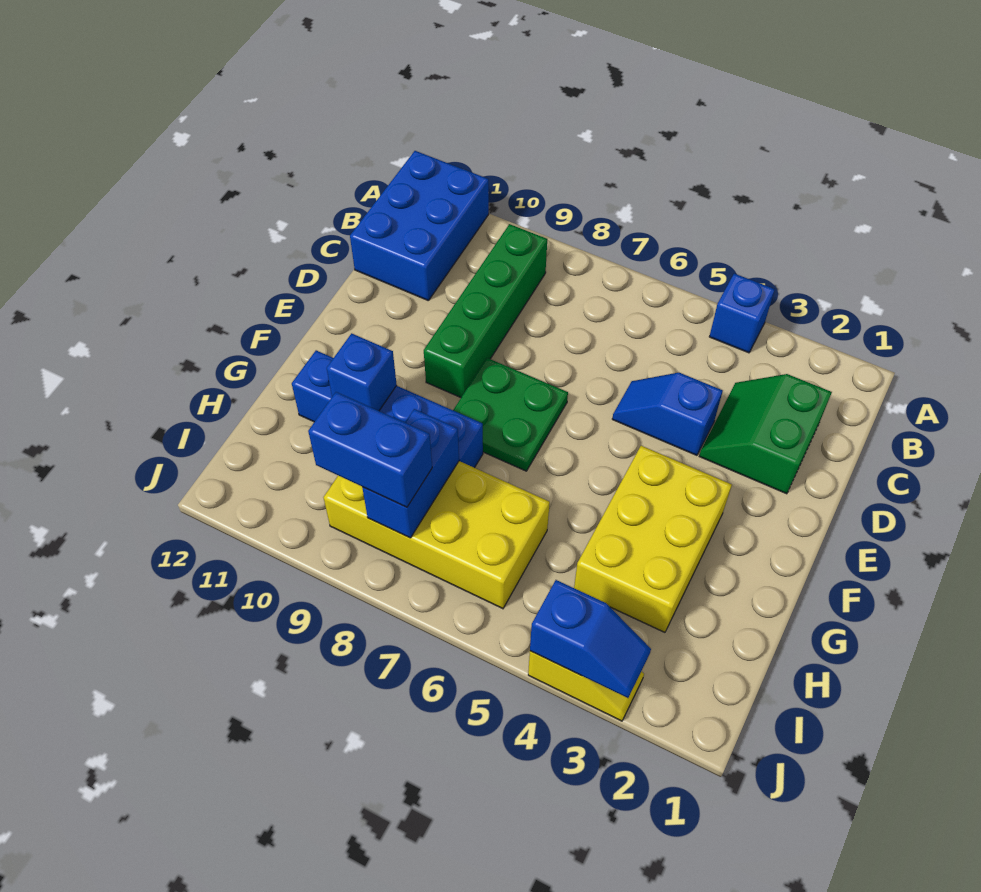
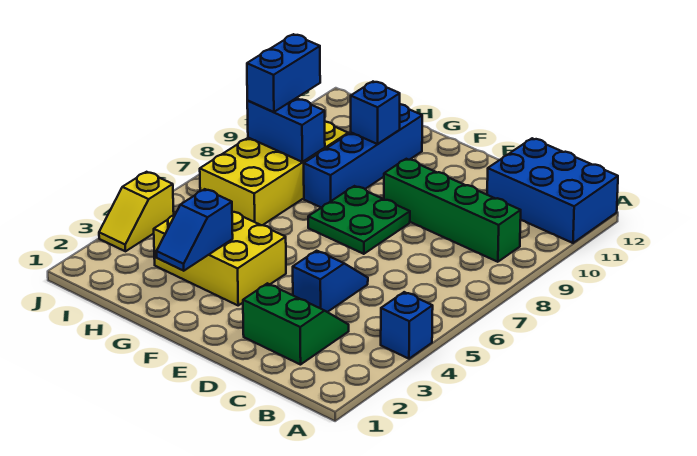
blue 1x2 slope [530,580,651,698] -> blue 1x2 slope moved to [157,189,233,271]

